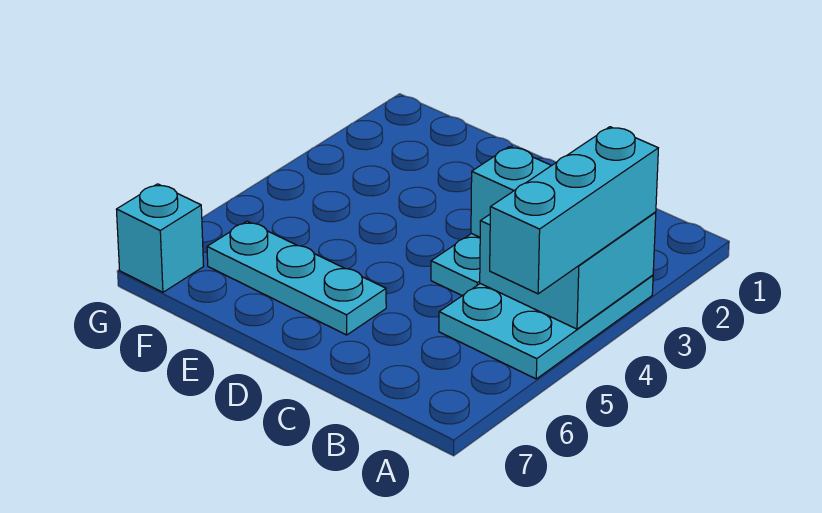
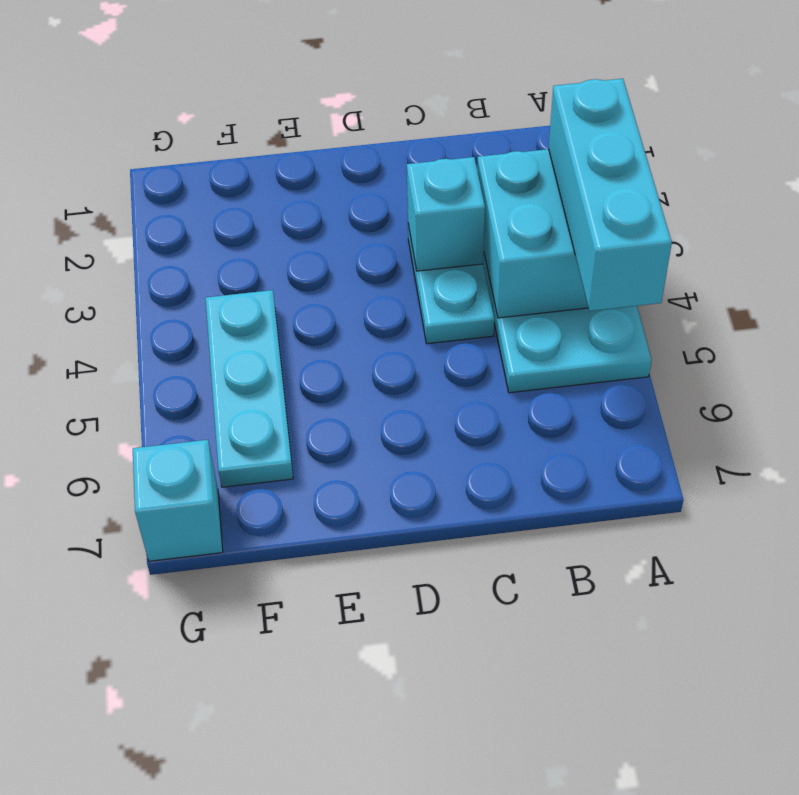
cyan 1x3 plate [207,221,386,335] -> cyan 1x3 plate turned to [205,290,293,487]

